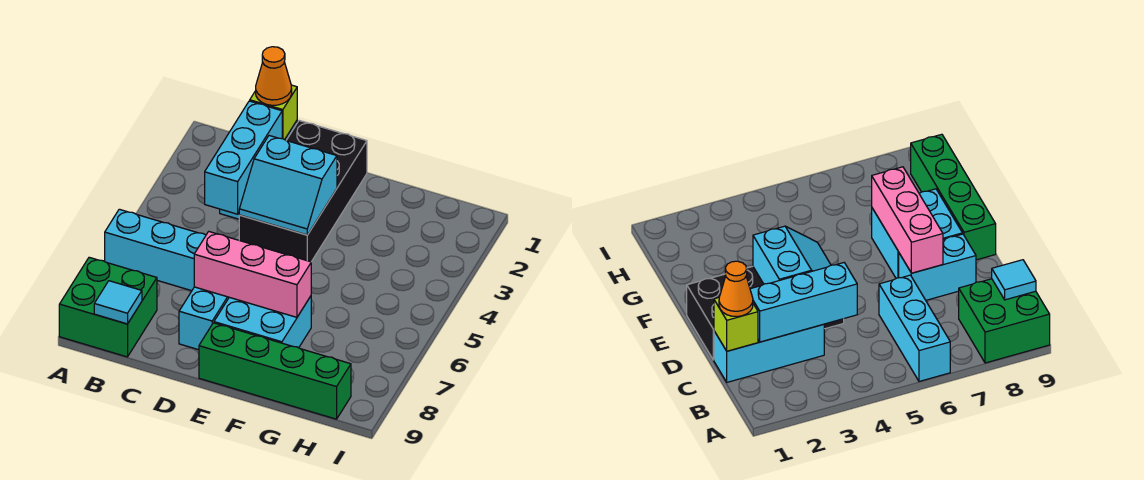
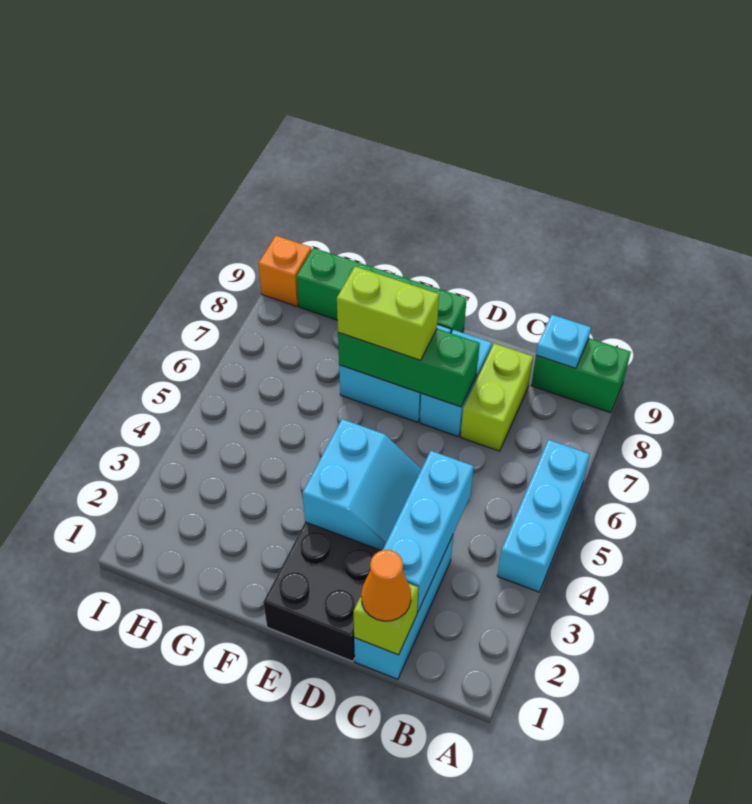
cyan 1x3 brick [105,209,206,291] -> cyan 1x3 brick turned to [497,440,590,592]
green 2x2 brick [59,257,157,357] -> green 1x2 brick [531,338,631,413]
cyan 1x1 tile [94,281,142,324] -> cyan 1x1 plate [536,315,591,368]
none -> lime 1x2 brick [461,343,533,451]
cyan 2x2 slope [239,136,337,235] -> cyan 2x2 slope turned to [303,419,421,551]
pink 1x3 brick [194,232,311,317] -> green 1x3 brick [338,329,480,407]
none -> lime 1x2 brick [337,266,439,360]
none -> orange 1x1 brick [258,236,312,306]

